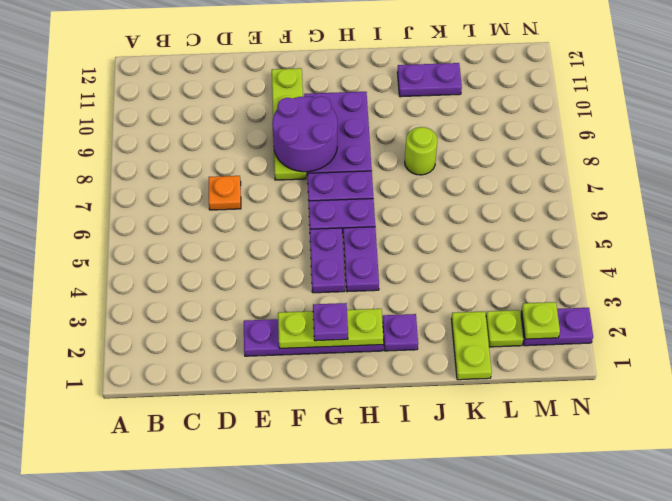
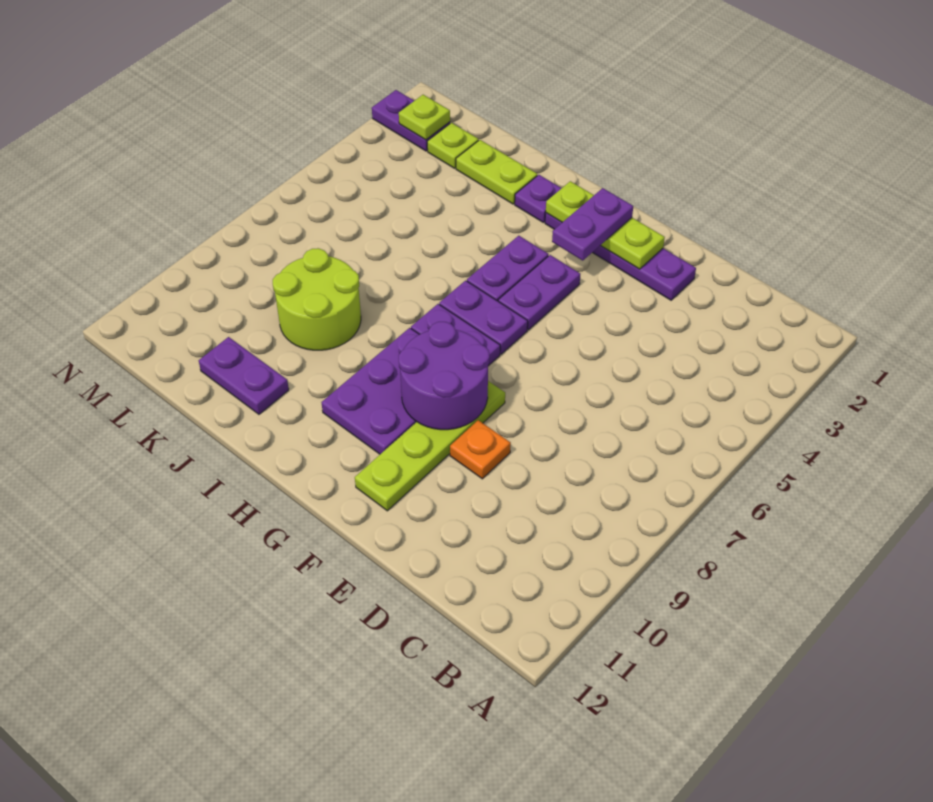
orange 1x1 plate [209,176,241,210] -> orange 1x1 plate moved to [450,420,511,479]
purple 1x1 plate [313,303,348,341] -> purple 1x2 plate [552,188,633,261]
lime 1x1 round brick [405,127,438,175] -> lime 2x2 round brick [273,248,361,350]
lime 1x2 plate [451,311,492,380] -> lime 1x2 plate turned to [456,140,537,204]

